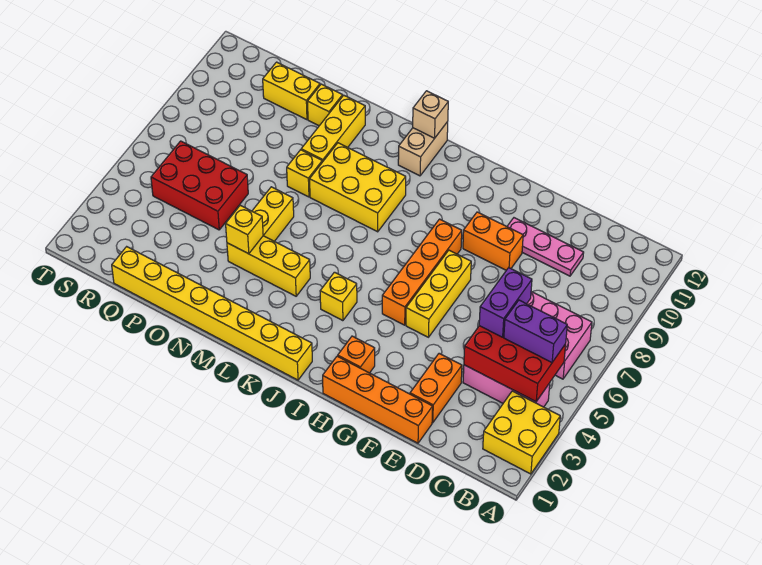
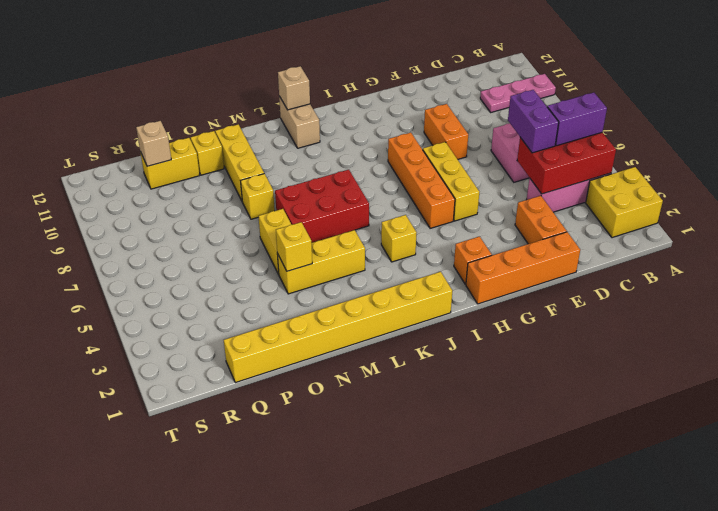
pink 1x3 plate [507,218,584,276] -> pink 1x3 plate moved to [480,74,556,112]
orange 1x2 brick [463,212,523,270] -> orange 1x2 brick turned to [424,104,468,159]
yellow 2x3 brick [310,143,406,232] -> none
red 2x3 brick [151,141,248,230] -> red 2x3 brick moved to [275,170,369,243]
none -> tan 1x1 brick [136,121,171,166]

